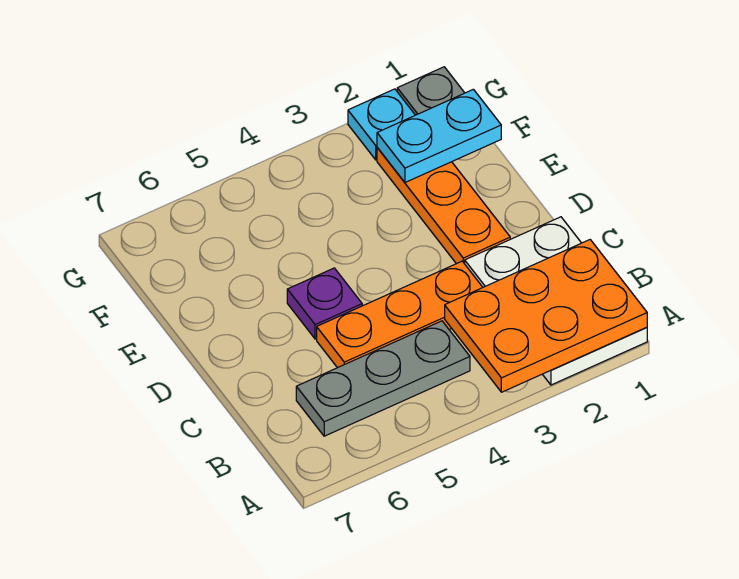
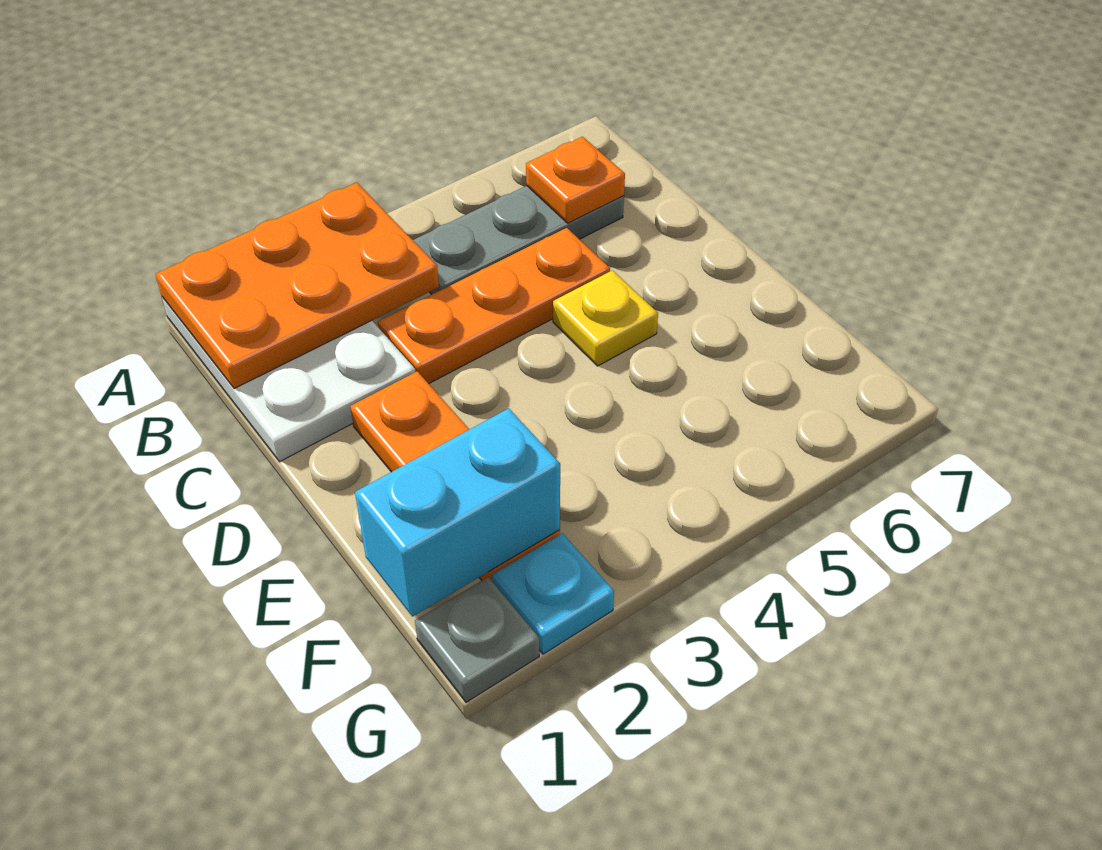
none -> orange 1x1 plate [526,137,625,223]
purple 1x1 plate [287,268,362,339] -> yellow 1x1 plate [553,270,658,366]
cyan 1x2 plate [377,89,501,182] -> cyan 1x2 brick [355,408,560,616]

